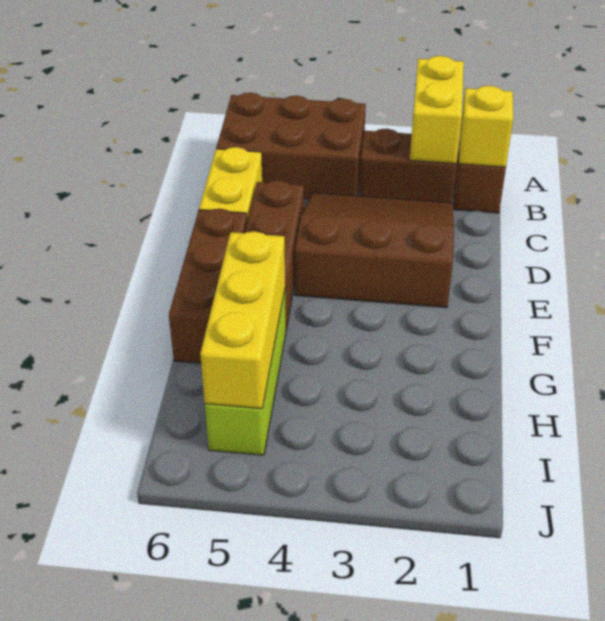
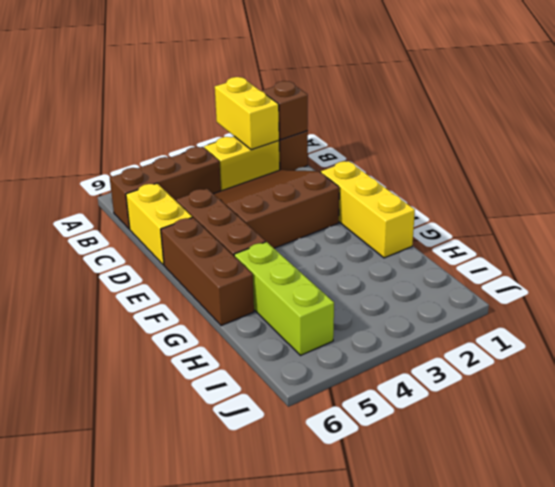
brown 2x3 brick [216,93,366,199] -> brown 1x3 brick [110,147,221,229]
yellow 1x1 brick [459,86,513,167] -> brown 1x1 brick [262,81,308,140]
brown 1x2 brick [359,129,456,203] -> yellow 1x2 brick [204,136,280,191]
yellow 1x3 brick [200,231,285,409] -> yellow 1x3 brick moved to [321,161,415,258]

